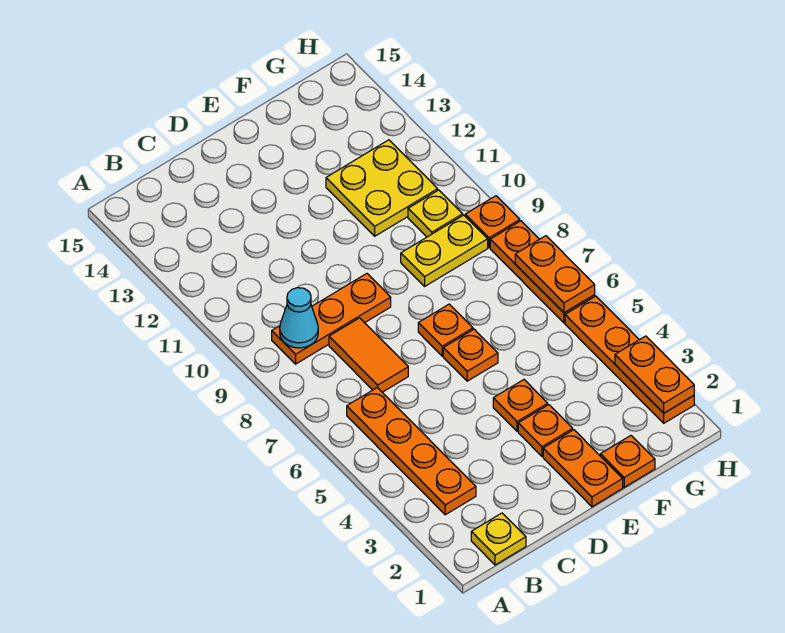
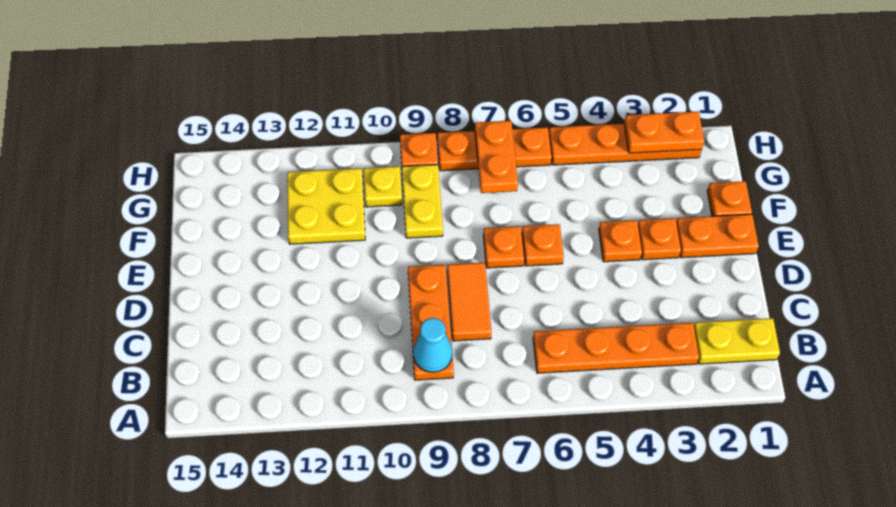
yellow 1x1 plate [471,513,526,565] -> yellow 1x2 plate [694,318,780,364]
orange 1x2 tile [329,318,408,392] -> orange 1x2 tile turned to [447,263,491,341]
orange 1x2 plate [515,236,595,313] -> orange 1x2 plate turned to [475,121,518,193]

